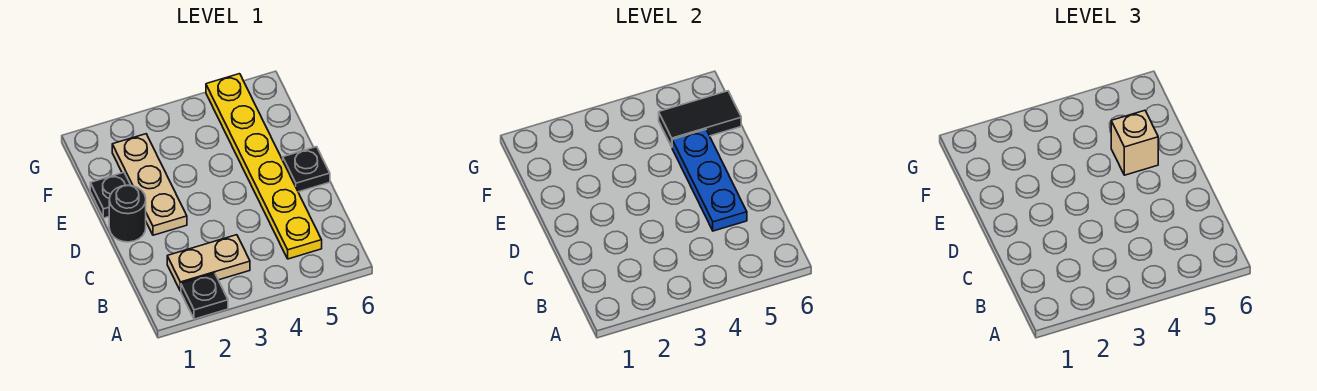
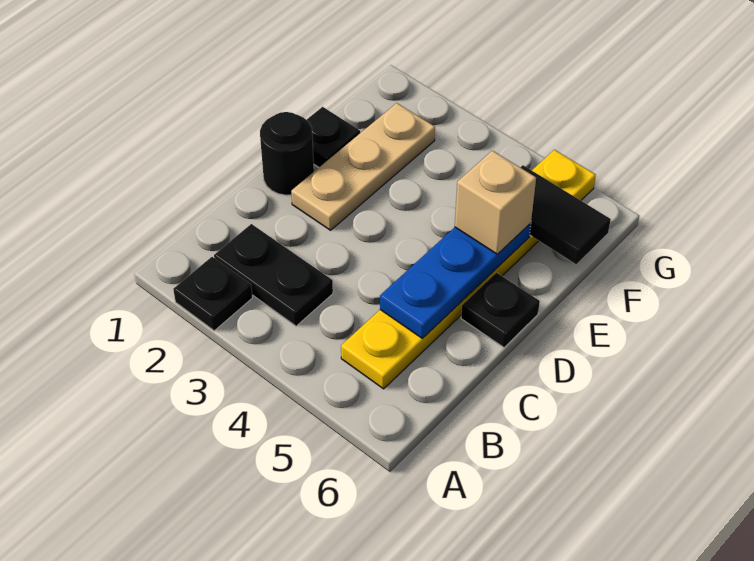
tan 1x2 plate [167,235,250,291] -> black 1x2 plate [214,224,333,326]

